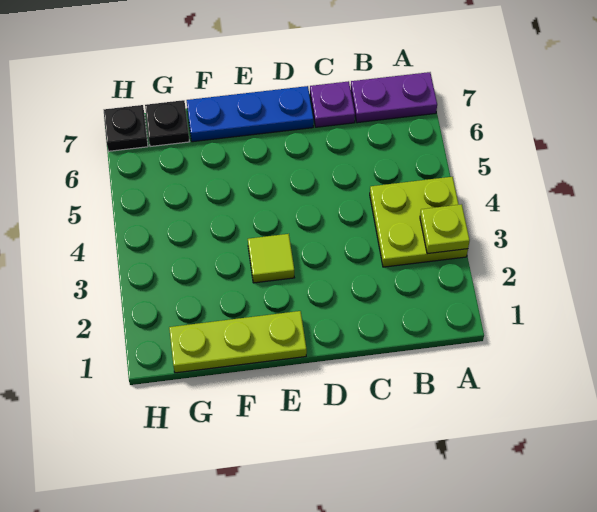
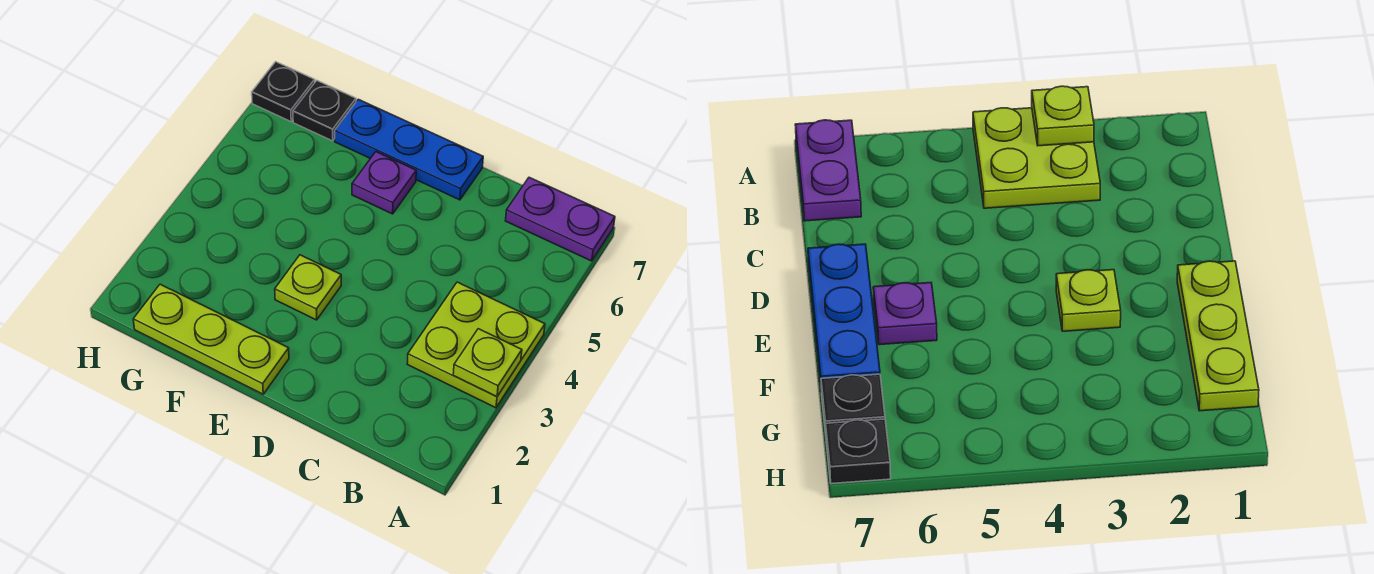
purple 1x1 plate [310,81,355,127] -> purple 1x1 plate moved to [352,152,416,214]
lime 1x1 tile [248,234,294,283] -> lime 1x1 plate [275,255,341,320]

